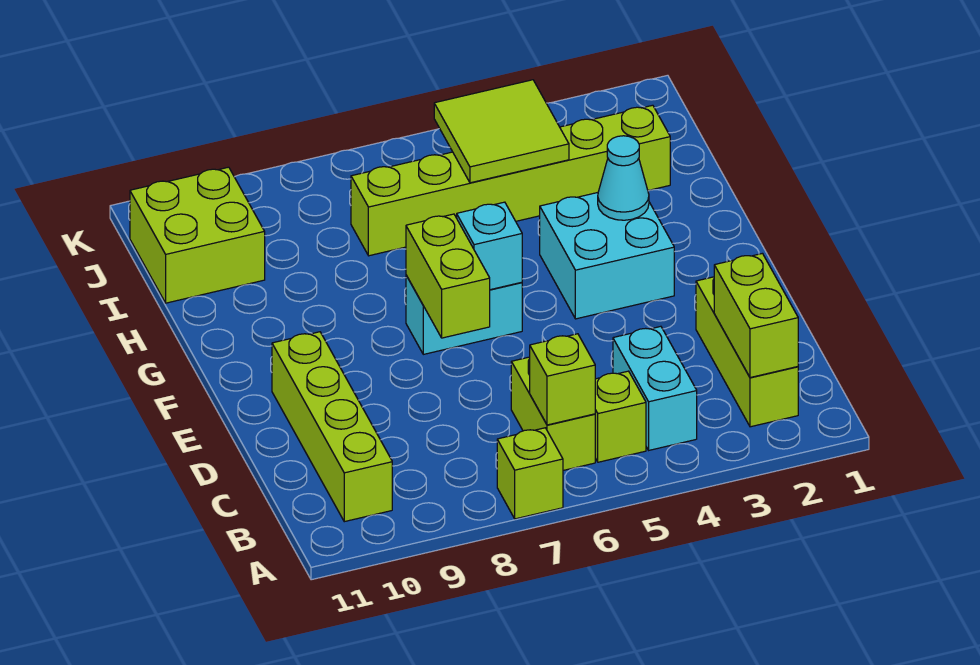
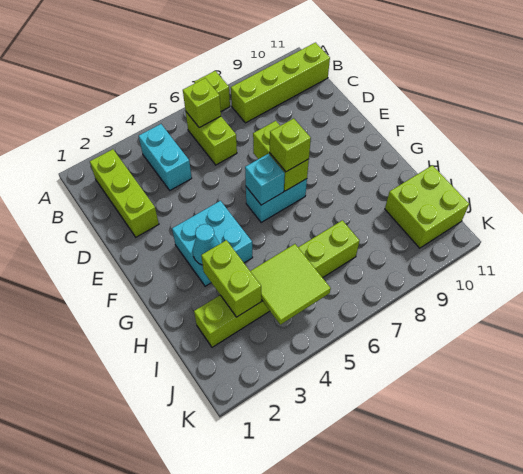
lime 1x2 brick [714,253,798,378] -> lime 1x2 brick moved to [201,240,261,317]
lime 1x1 brick [595,371,646,462] -> lime 1x1 brick moved to [270,118,311,172]
lime 1x4 brick [272,332,392,522] -> lime 1x4 brick turned to [231,43,330,123]

